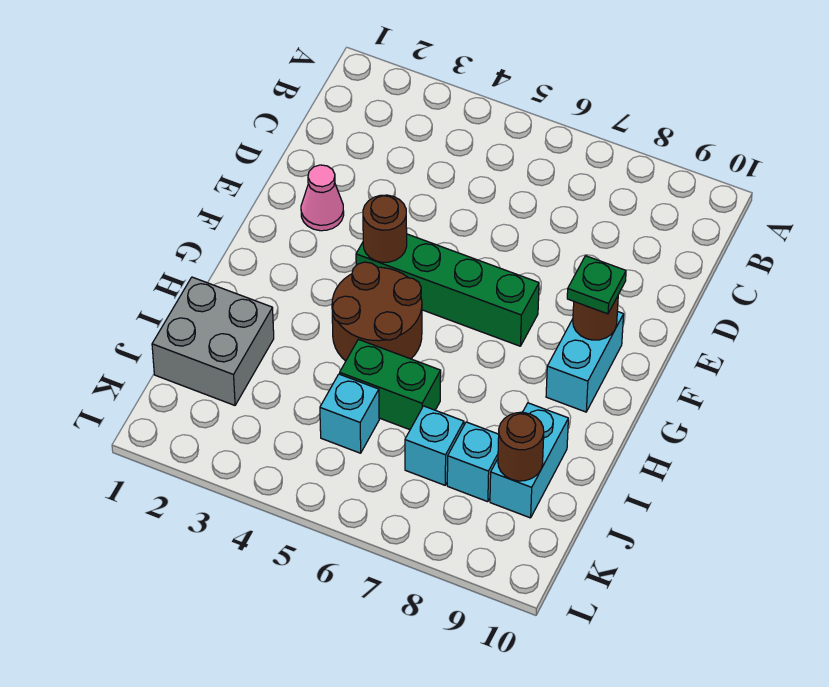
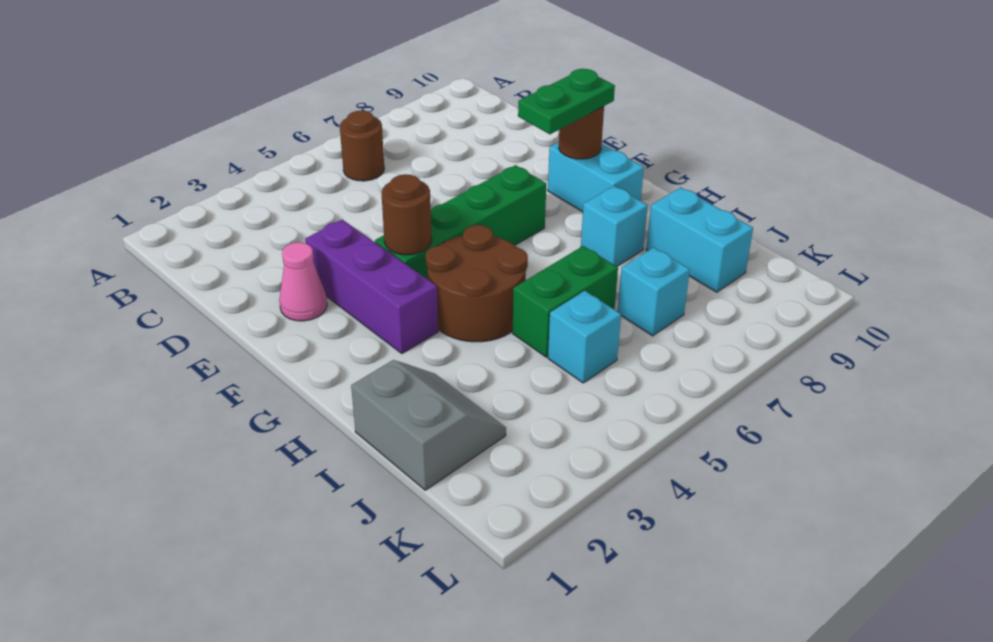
none -> purple 1x3 brick [305,220,438,354]
green 1x1 plate [567,256,626,314] -> green 1x2 plate [518,69,615,134]
grey 2x2 brick [152,277,274,405] -> grey 2x2 slope [351,360,506,490]
cyan 1x1 brick [447,422,499,502] -> cyan 1x1 brick moved to [581,186,648,266]
brown 1x1 round brick [498,413,544,481] -> brown 1x1 round brick moved to [340,111,384,181]

